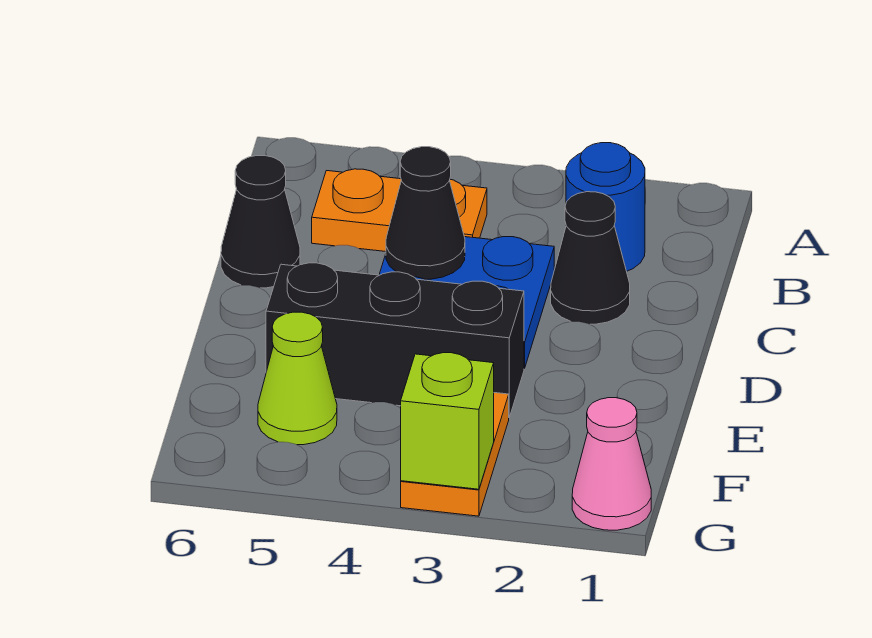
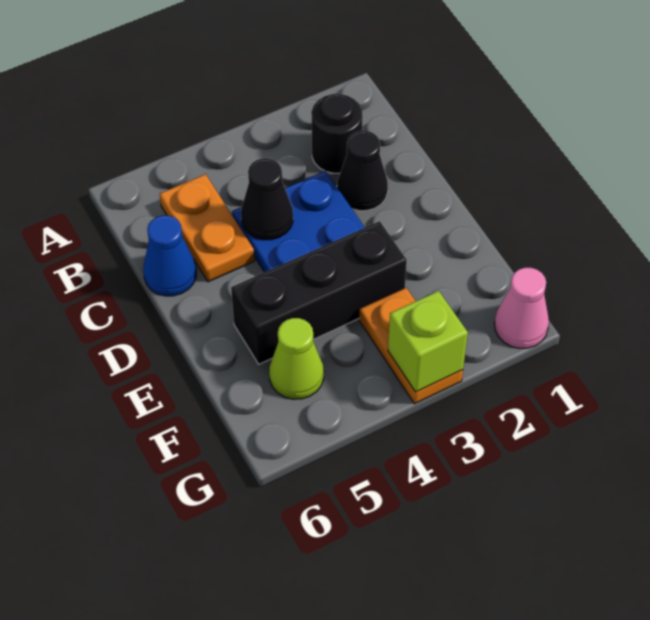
blue 1x1 round brick [566,143,645,271] -> black 1x1 round brick [311,94,363,173]
orange 1x2 plate [312,169,487,252] -> orange 1x2 plate turned to [160,174,254,282]
black 1x1 cone [221,156,300,288] -> blue 1x1 cone [143,215,196,296]

